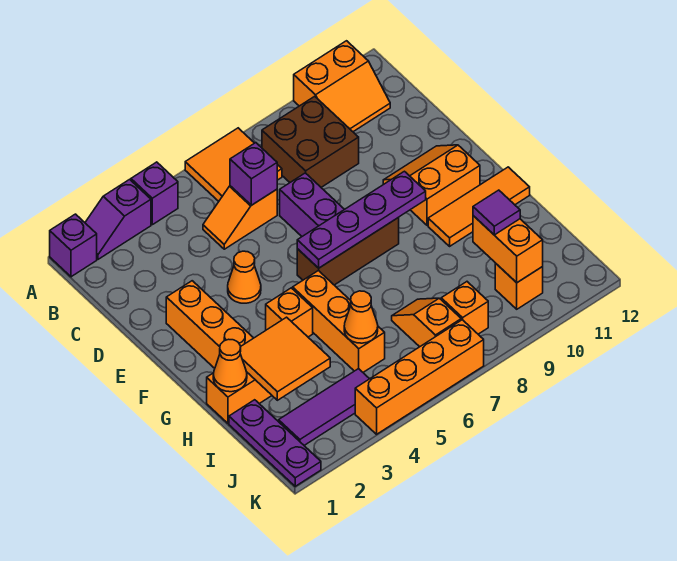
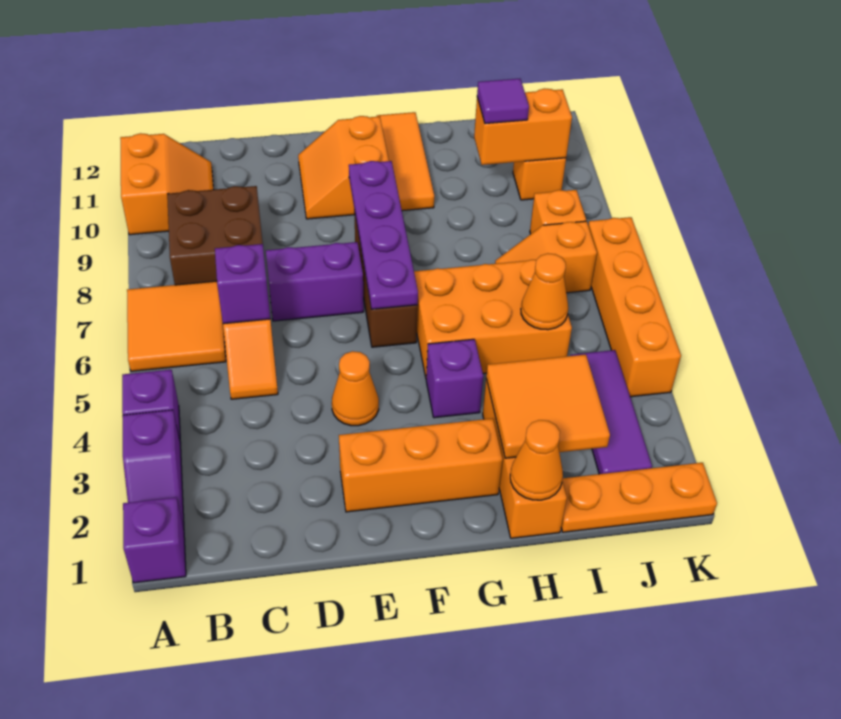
orange 1x1 brick [266,288,313,337] -> purple 1x1 brick [426,339,483,418]
orange 1x3 brick [293,270,385,372] -> orange 2x3 brick [414,260,572,377]
purple 1x3 plate [229,400,321,486] -> orange 1x3 plate [561,463,717,532]

